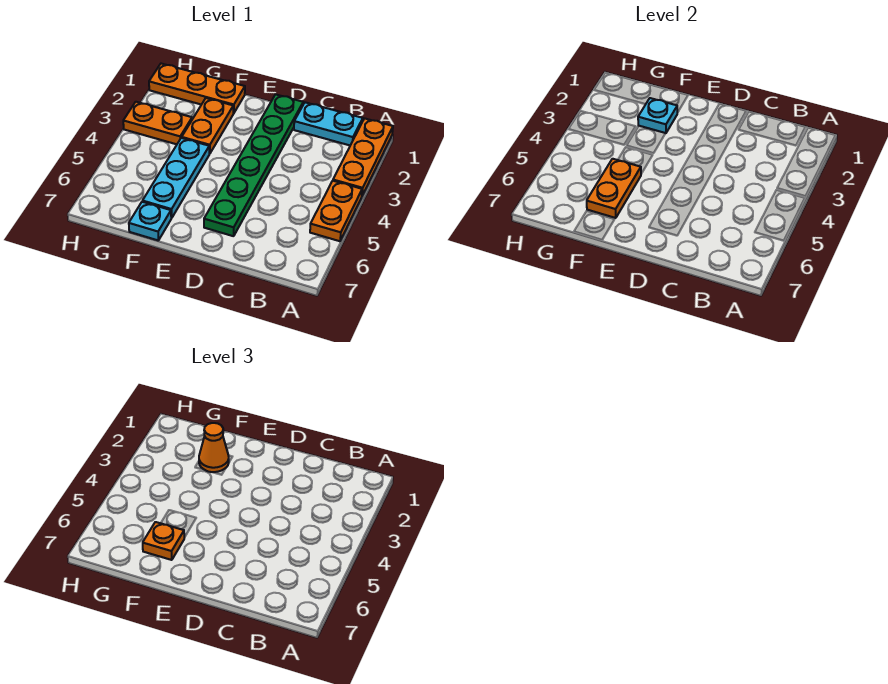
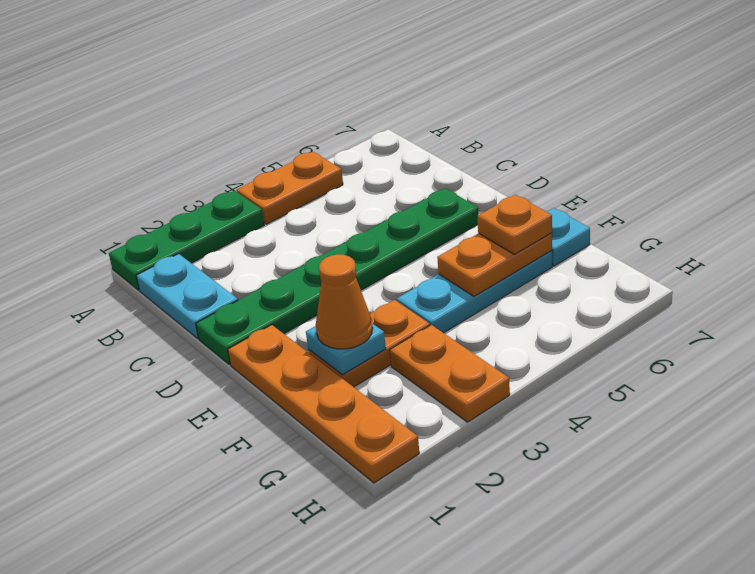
orange 1x3 plate [333,118,393,196] -> green 1x3 plate [109,191,264,290]
orange 1x3 plate [149,64,245,113] -> orange 1x4 plate [228,325,419,483]

